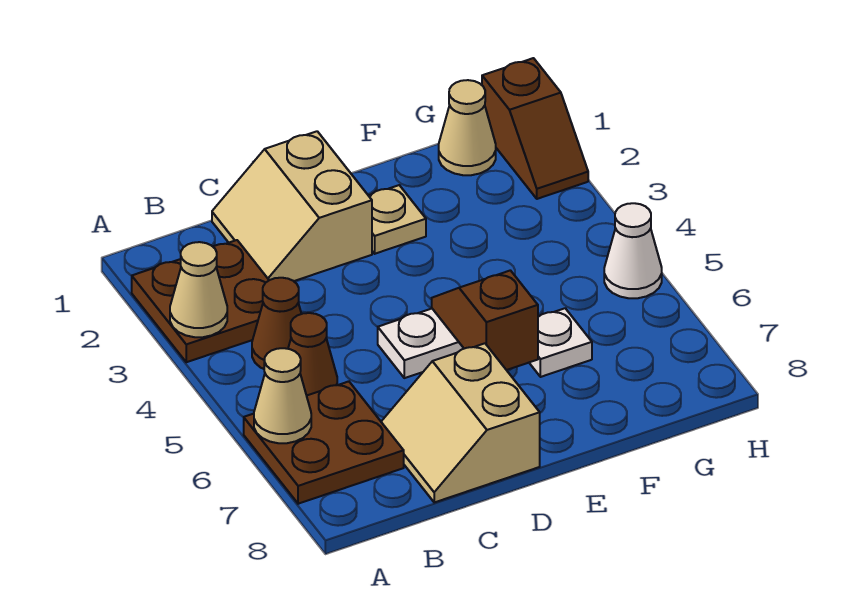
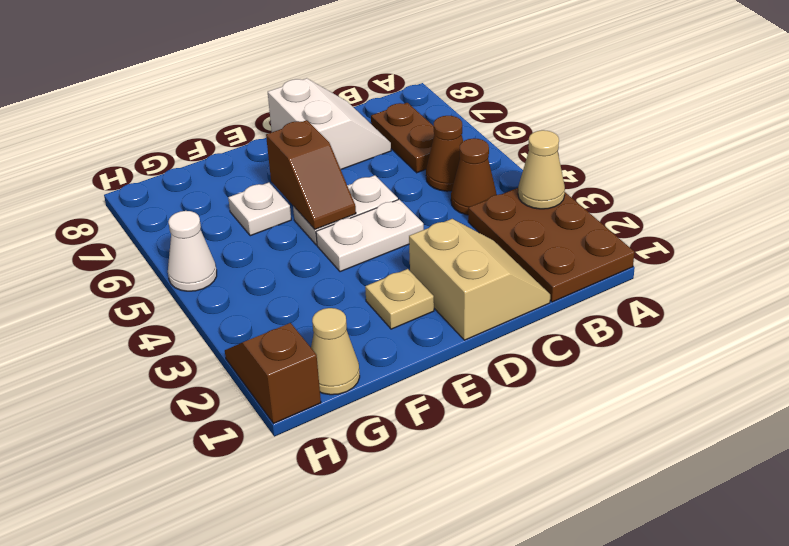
brown 2x2 plate [132,240,269,362] -> brown 2x3 plate [468,188,634,302]
brown 2x2 plate [244,381,404,504] -> brown 1x2 plate [371,103,434,173]
tan 1x1 cone [254,348,311,443] -> none
tan 2x2 slope [381,343,540,502] -> white 2x2 slope [268,78,391,169]
none -> white 1x2 plate [316,200,424,272]

